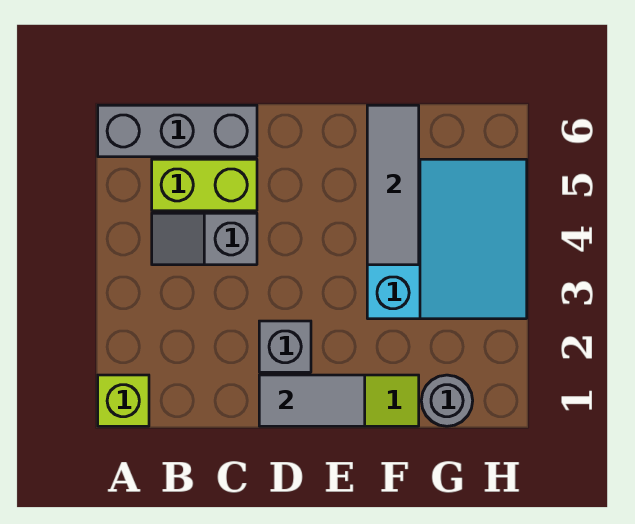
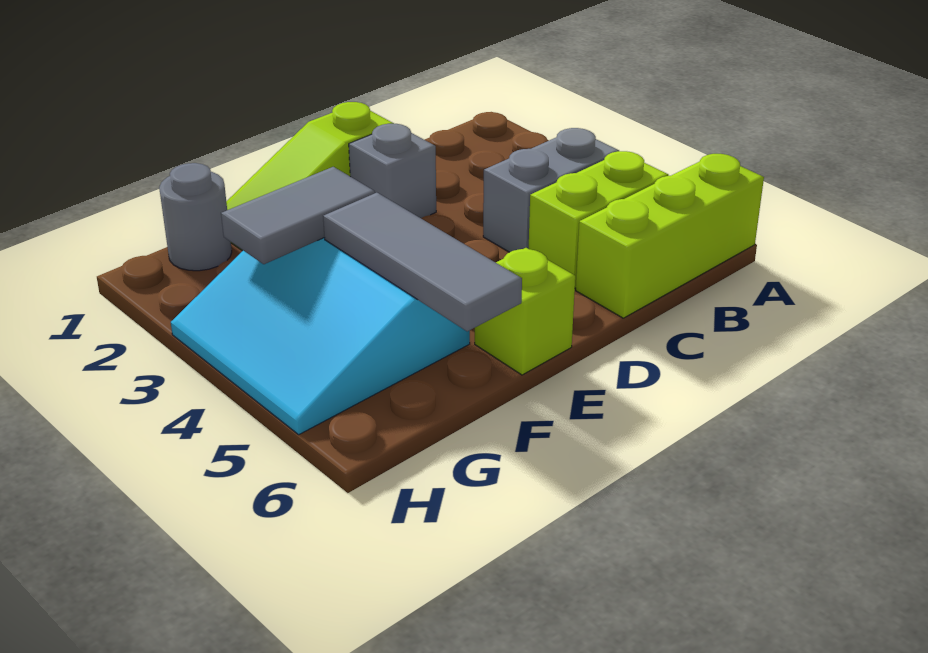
lime 1x1 brick [98,375,149,426] -> lime 1x1 brick moved to [475,248,575,375]
grey 1x3 brick [98,105,257,157] -> lime 1x3 brick [576,154,764,318]
grey 1x2 slope [152,213,257,265] -> grey 1x2 brick [483,128,619,252]
grey 1x2 tile [259,375,365,426] -> grey 1x2 tile moved to [221,167,375,264]

